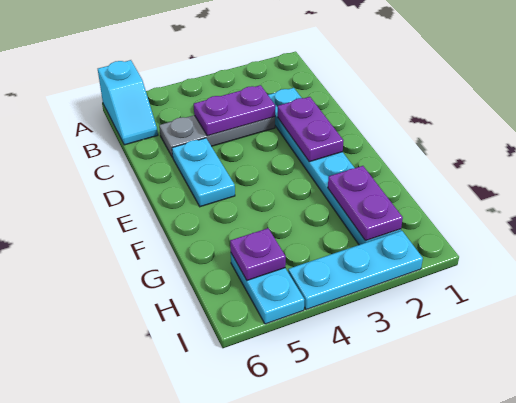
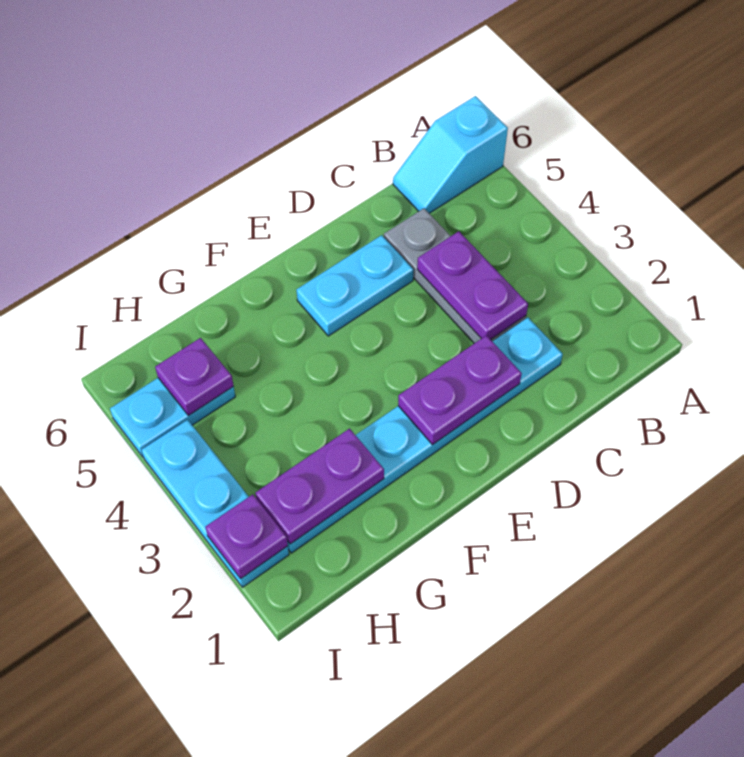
none -> purple 1x1 plate [205,494,288,579]

